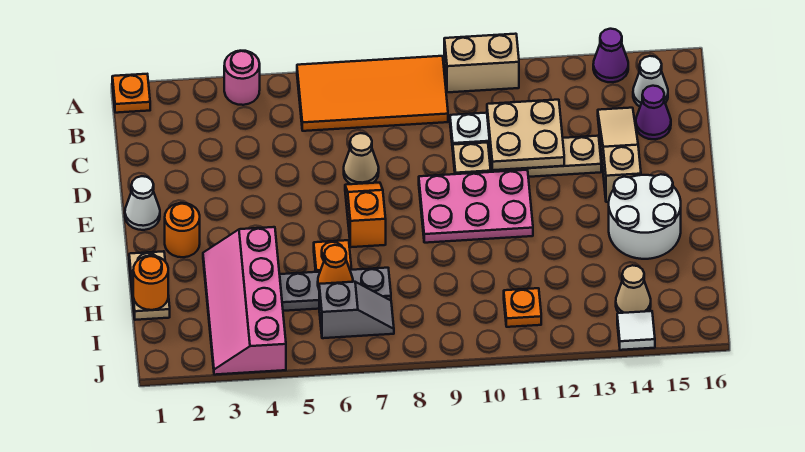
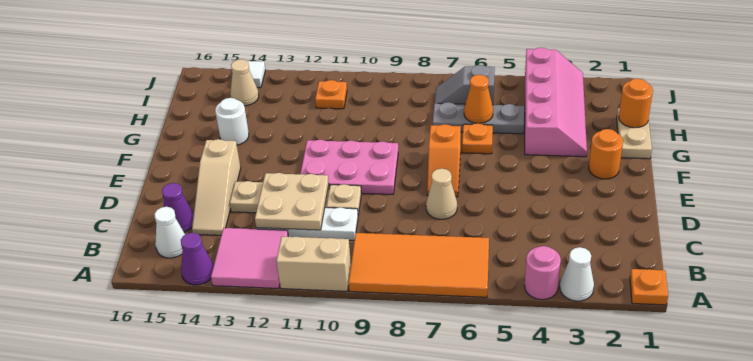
none -> pink 2x2 tile [211,228,288,289]
white 1x1 cone [125,176,160,230] -> white 1x1 cone moved to [560,247,594,301]
white 2x2 round brick [609,174,681,259] -> white 1x1 round brick [215,98,249,145]

